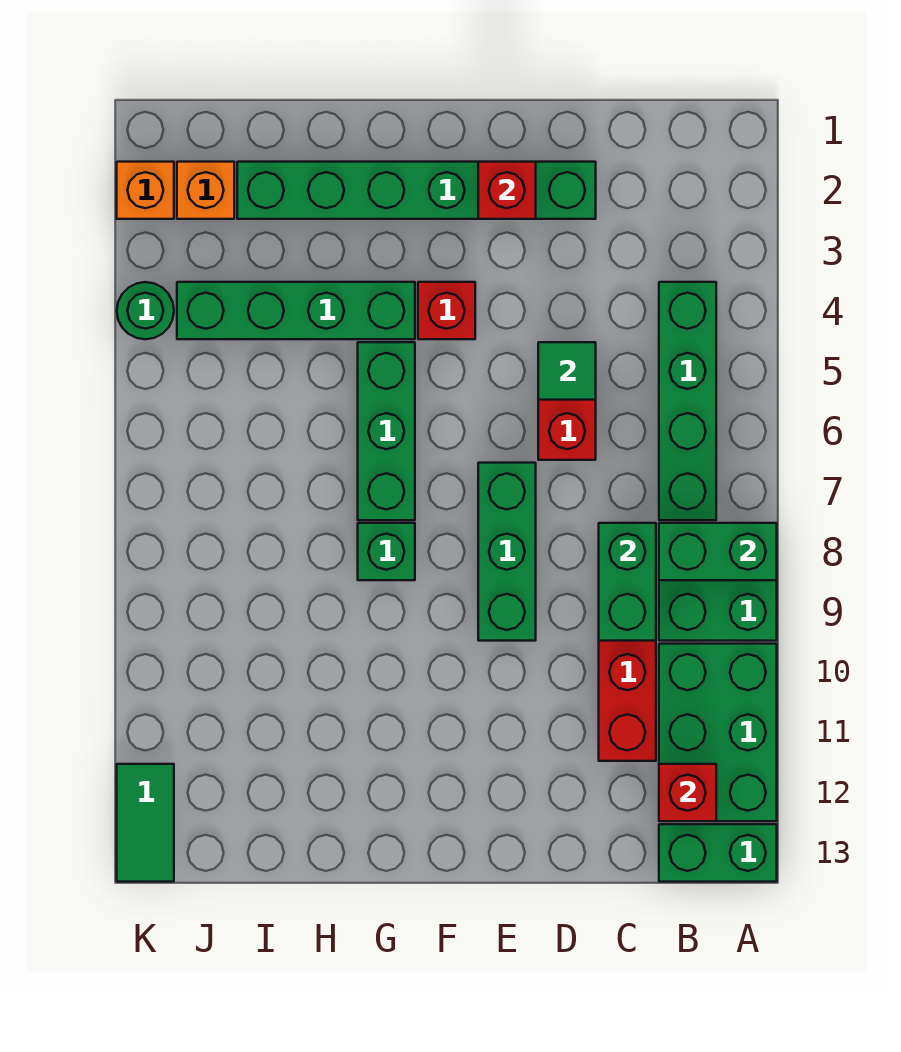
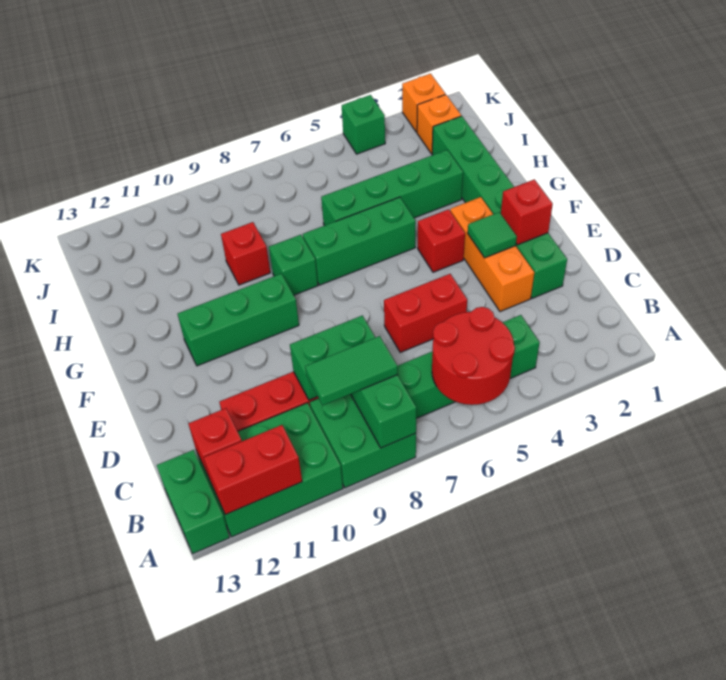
none -> red 2x2 round brick [432,307,515,405]
none -> red 1x2 brick [204,425,302,515]
none -> orange 1x3 brick [450,197,534,312]
green 1x1 tile [538,342,596,400] -> green 1x1 tile moved to [468,212,517,258]
green 1x3 brick [478,463,536,641] -> green 1x3 brick moved to [178,274,299,366]
green 1x4 brick [177,282,415,339] -> green 1x4 brick turned to [321,150,463,226]
none -> red 1x1 brick [221,222,270,285]
green 1x1 round brick [117,282,174,339] -> green 1x1 brick [342,95,385,154]
green 1x2 tile [117,764,174,882] -> green 1x2 tile moved to [305,336,398,405]

